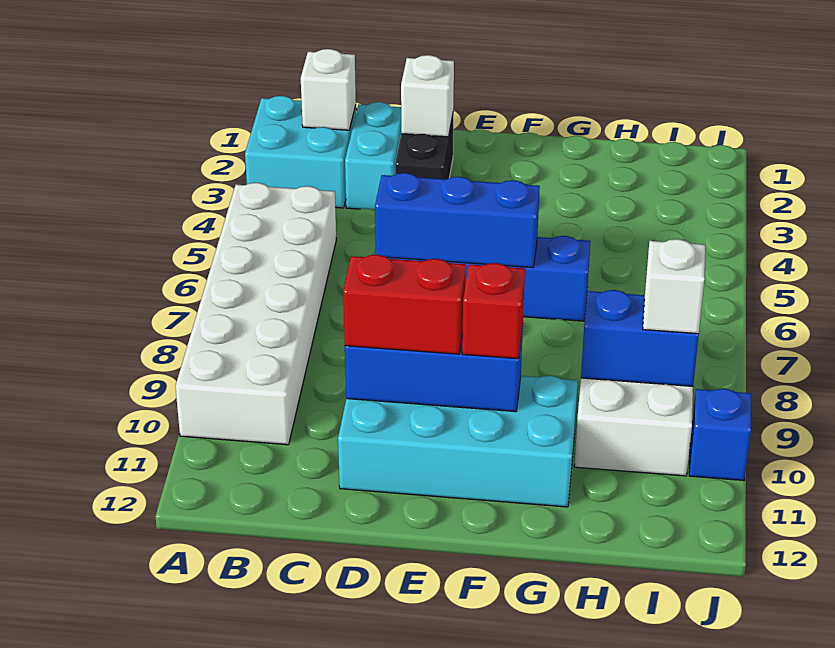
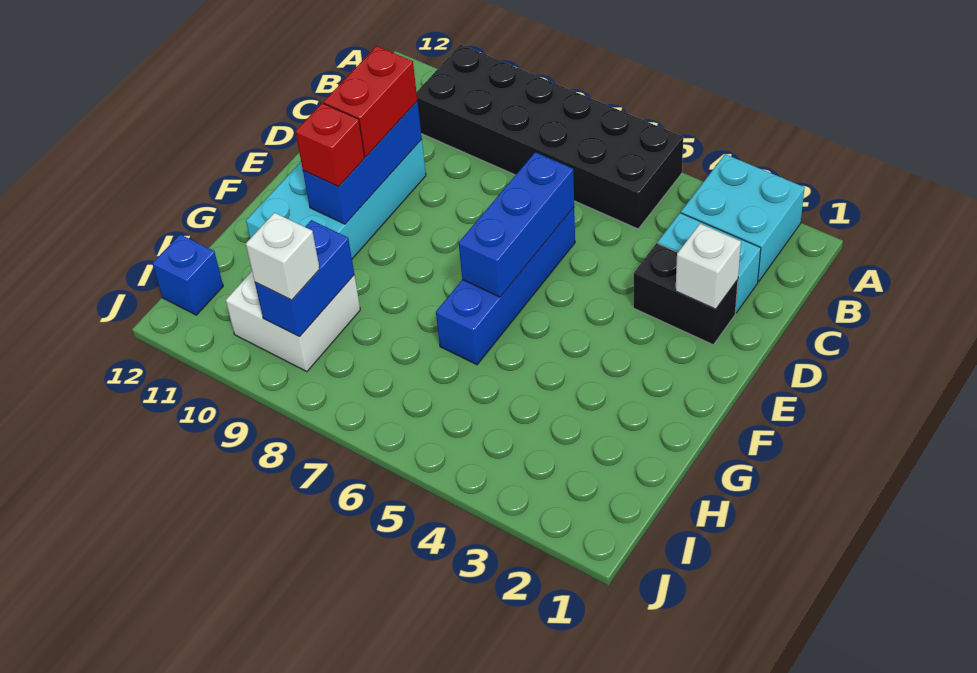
white 2x6 brick [175,183,336,445] -> black 2x6 brick [417,44,683,229]
white 1x1 brick [301,49,356,130] -> none
blue 1x1 brick [689,389,751,481] -> blue 1x1 brick moved to [153,234,223,315]

